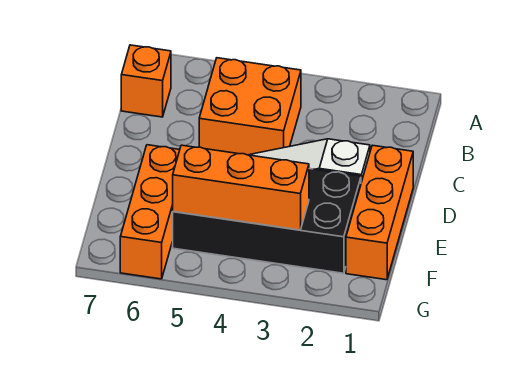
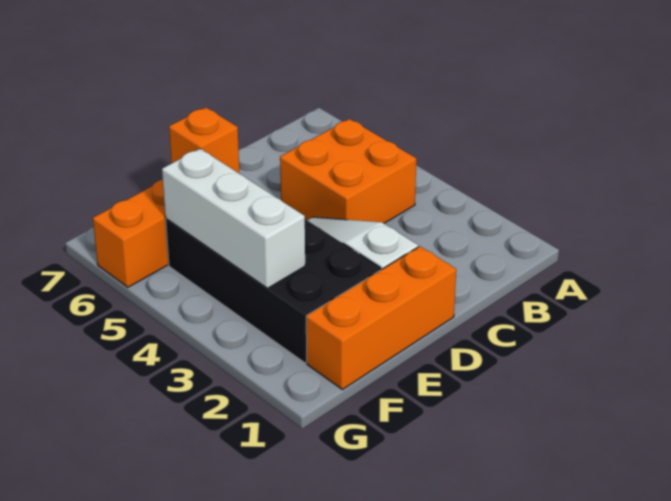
orange 1x1 brick [121,45,171,117] -> orange 1x1 brick moved to [169,107,239,173]
orange 1x3 brick [173,145,309,230] -> white 1x3 brick [162,149,305,288]

